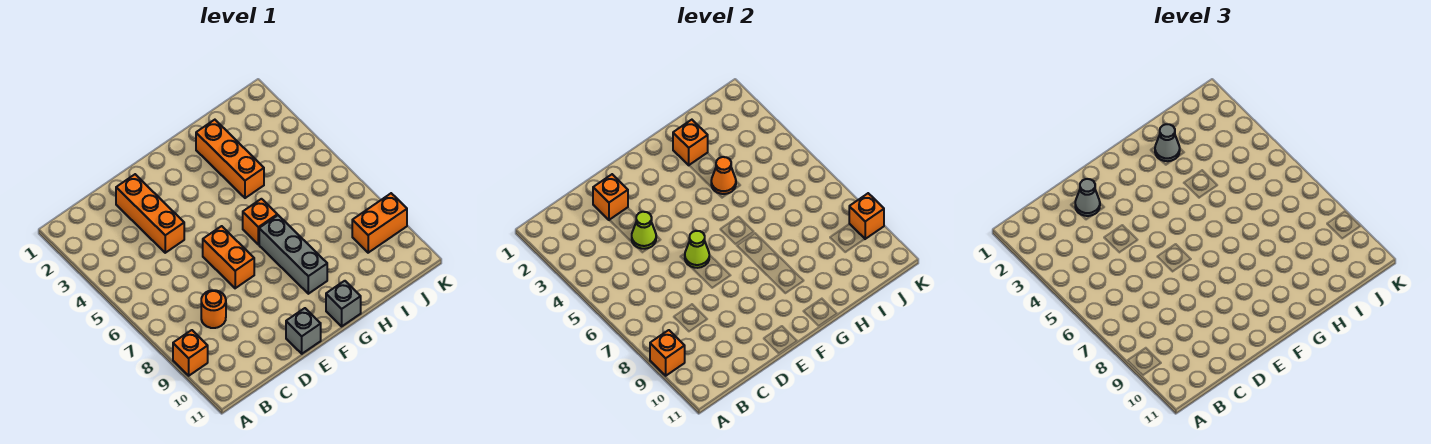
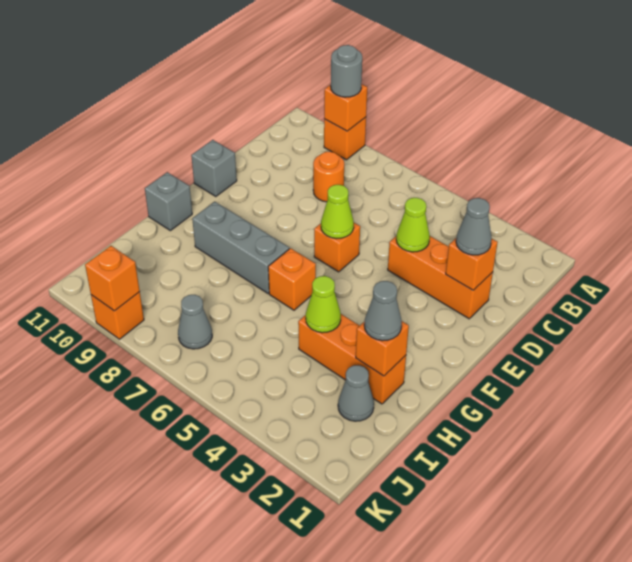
none -> grey 1x1 round brick [331,45,362,97]
orange 1x2 brick [203,226,254,288] -> orange 1x1 brick [314,223,360,272]
orange 1x1 cone [711,157,736,194] -> lime 1x1 cone [306,276,341,333]
none -> grey 1x1 cone [338,365,374,421]
none -> grey 1x1 cone [178,295,212,349]
orange 1x2 brick [352,193,407,253] -> orange 1x1 brick [91,292,144,339]

